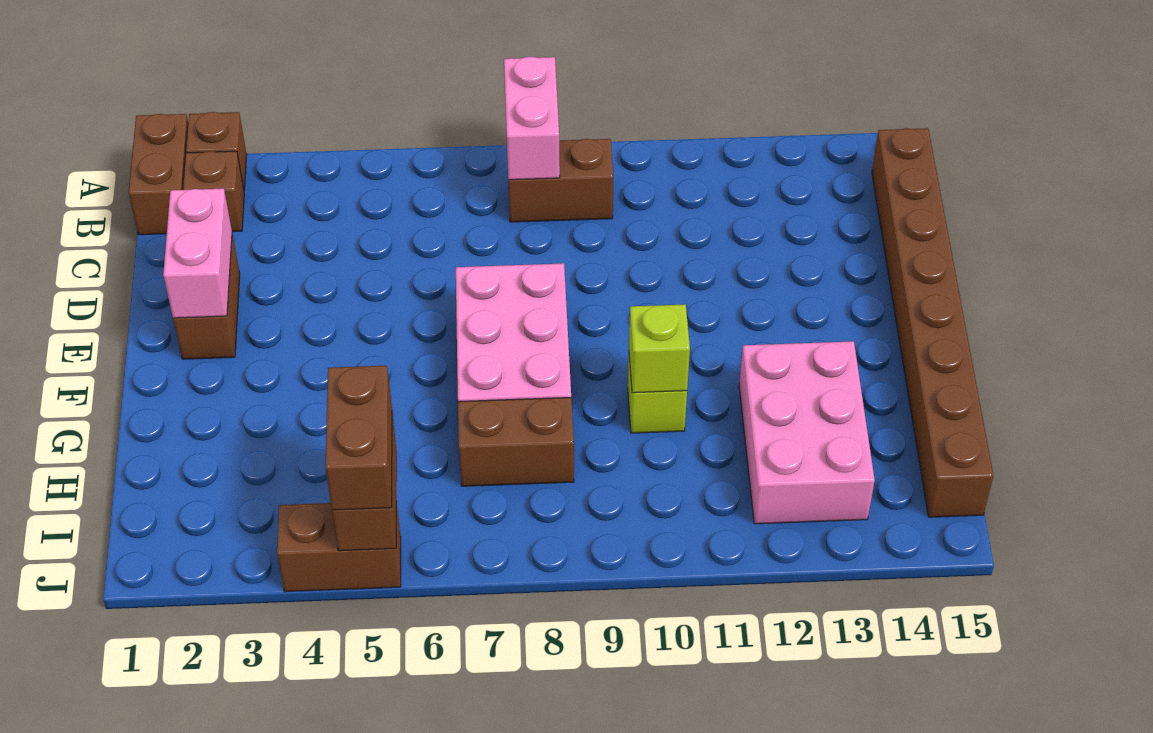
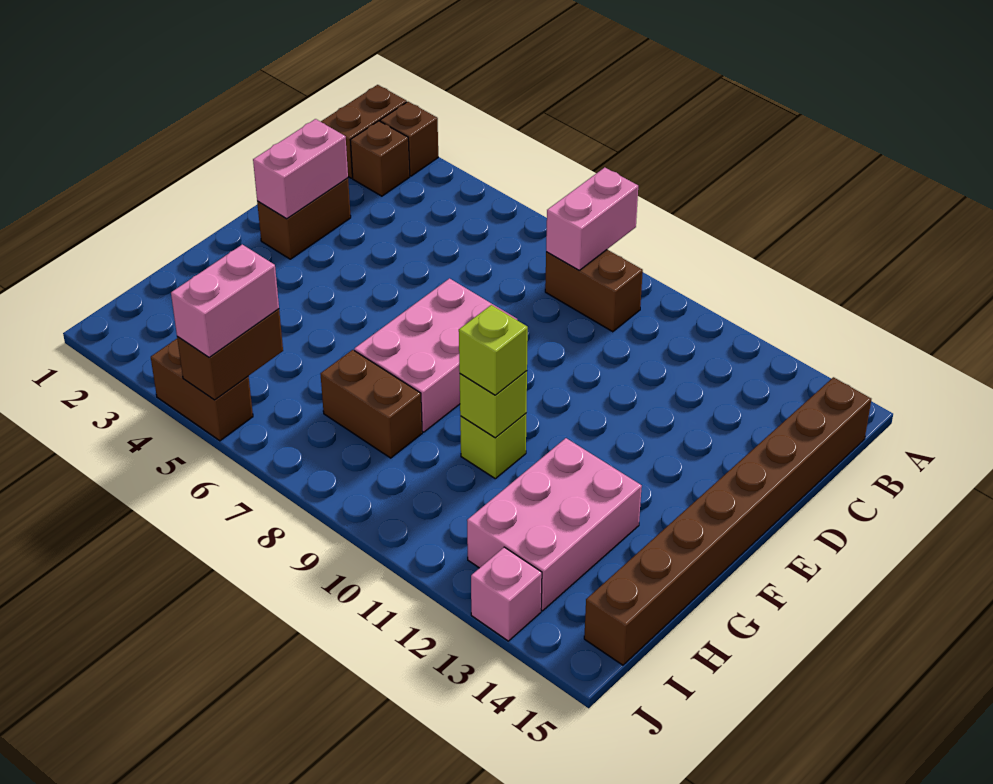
none -> lime 1x1 brick [459,305,528,395]
brown 1x2 brick [325,366,392,510] -> pink 1x2 brick [171,244,279,357]
none -> pink 1x1 brick [471,547,542,641]

